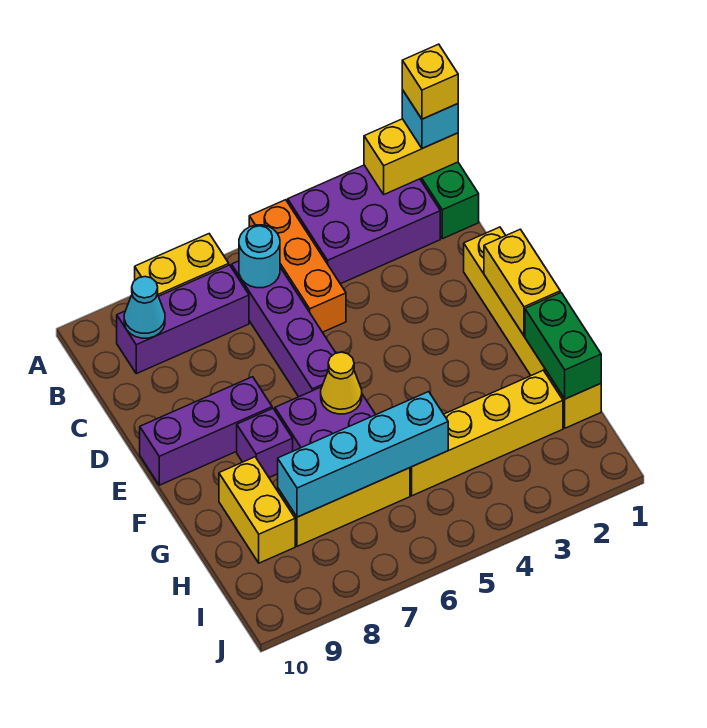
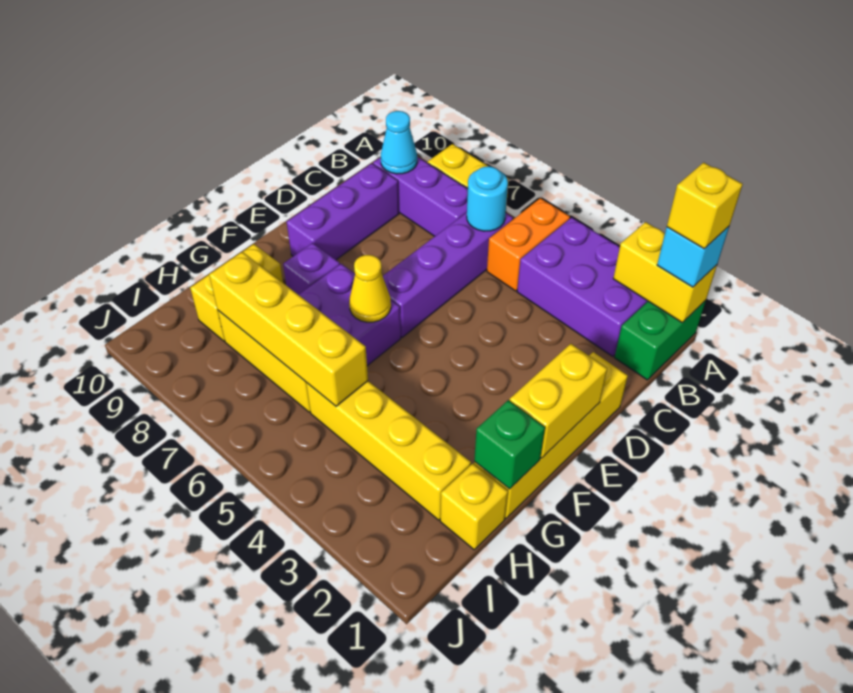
orange 1x3 brick [249,200,346,332] -> orange 1x2 brick [487,198,570,291]
purple 1x3 brick [140,377,272,485] -> purple 1x3 brick turned to [287,163,399,260]
green 1x2 brick [525,293,601,399] -> green 1x1 brick [474,400,545,489]
cyan 1x4 brick [278,392,448,517] -> yellow 1x4 brick [209,252,368,406]

